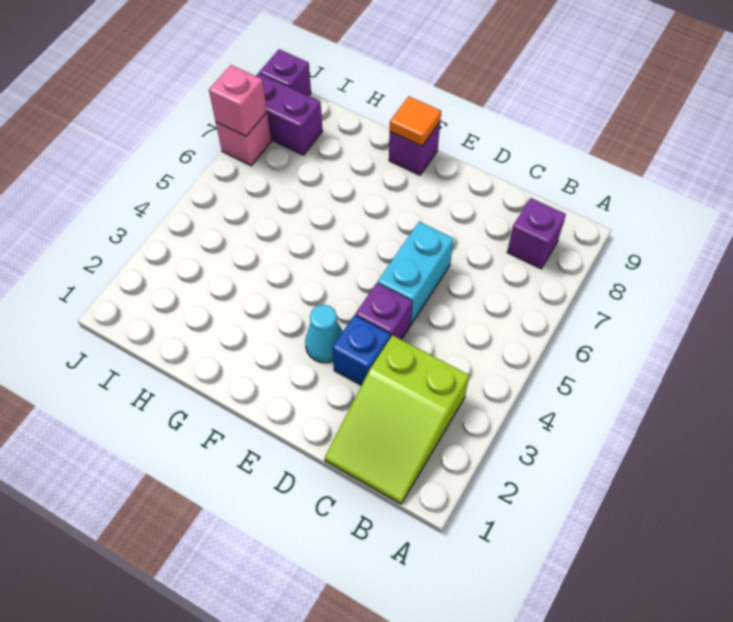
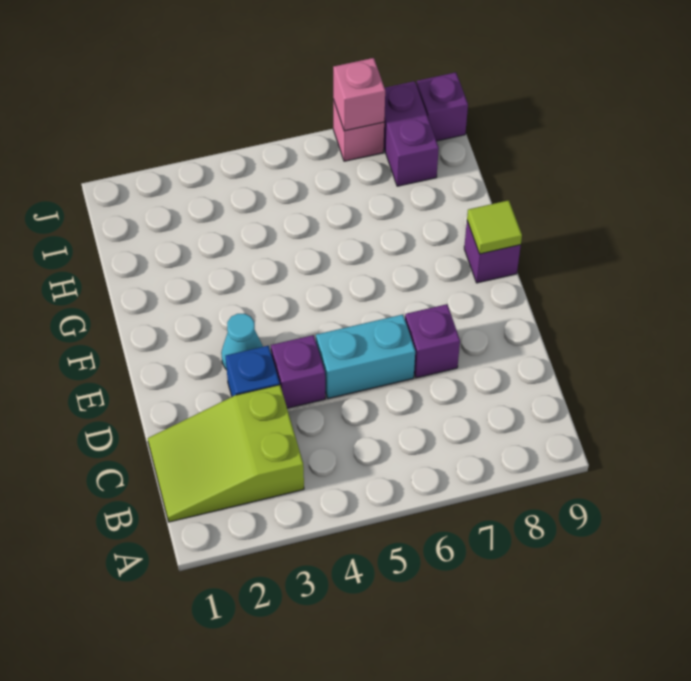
purple 1x1 brick [507,198,566,269] -> purple 1x1 brick moved to [405,304,460,378]
orange 1x1 tile [390,96,441,146] -> lime 1x1 tile [467,200,522,254]

